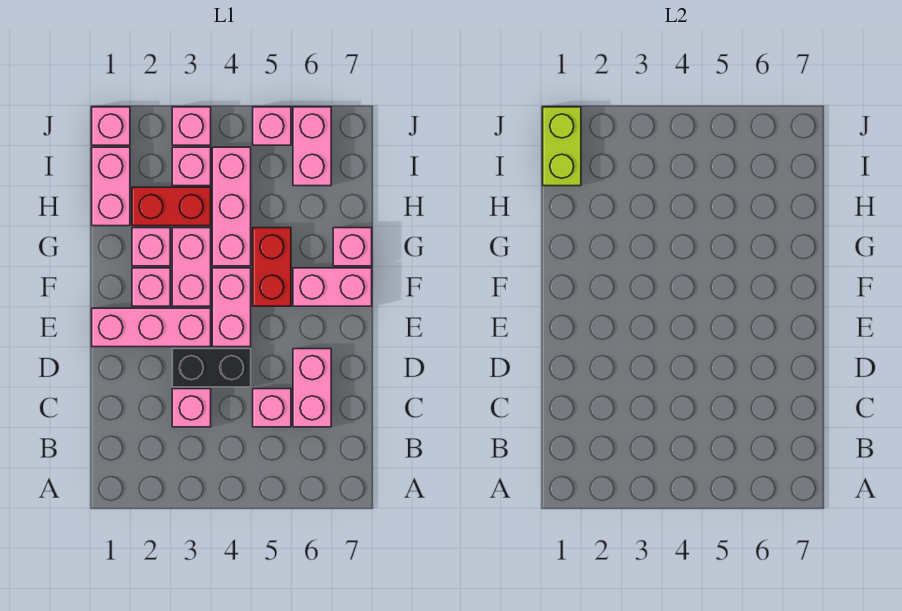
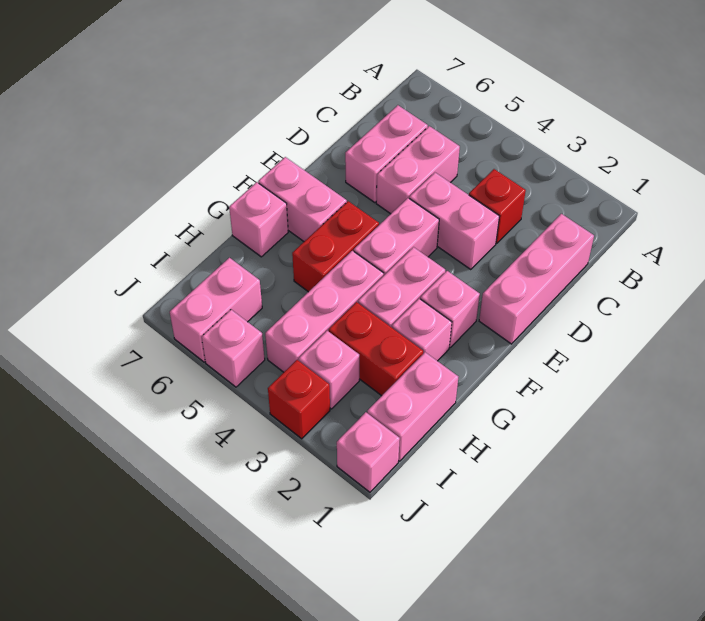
pink 1x1 brick [172,389,211,427] -> red 1x1 brick [469,169,526,243]
pink 1x1 brick [253,389,291,427] -> pink 1x2 brick [376,126,460,214]
black 1x2 brick [172,349,251,387] -> pink 1x2 brick [409,173,500,270]
pink 1x3 brick [92,308,211,347] -> pink 1x3 brick turned to [479,214,594,344]
lime 1x2 brick [543,107,581,186] -> none
pink 1x1 brick [172,107,211,145] -> red 1x1 brick [268,360,330,439]

